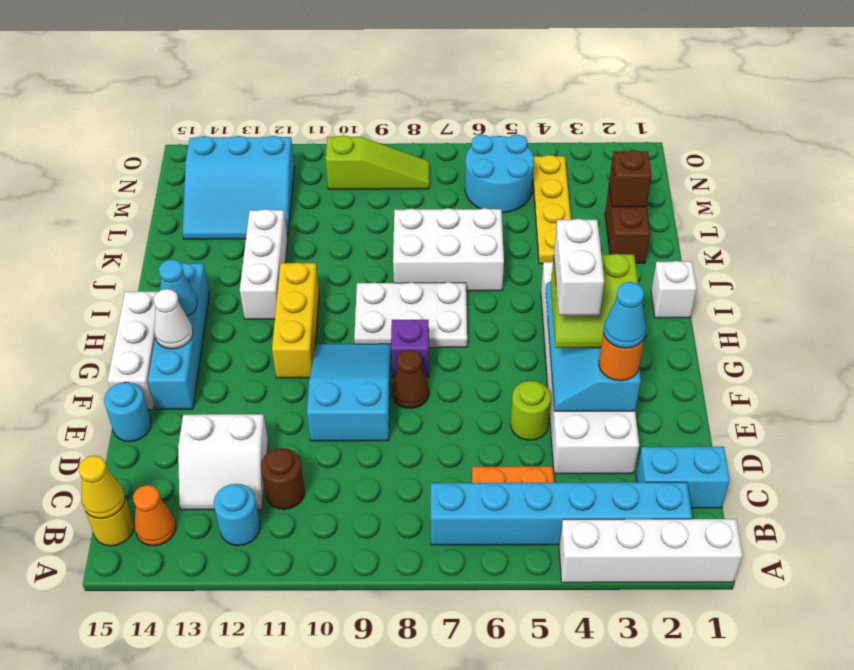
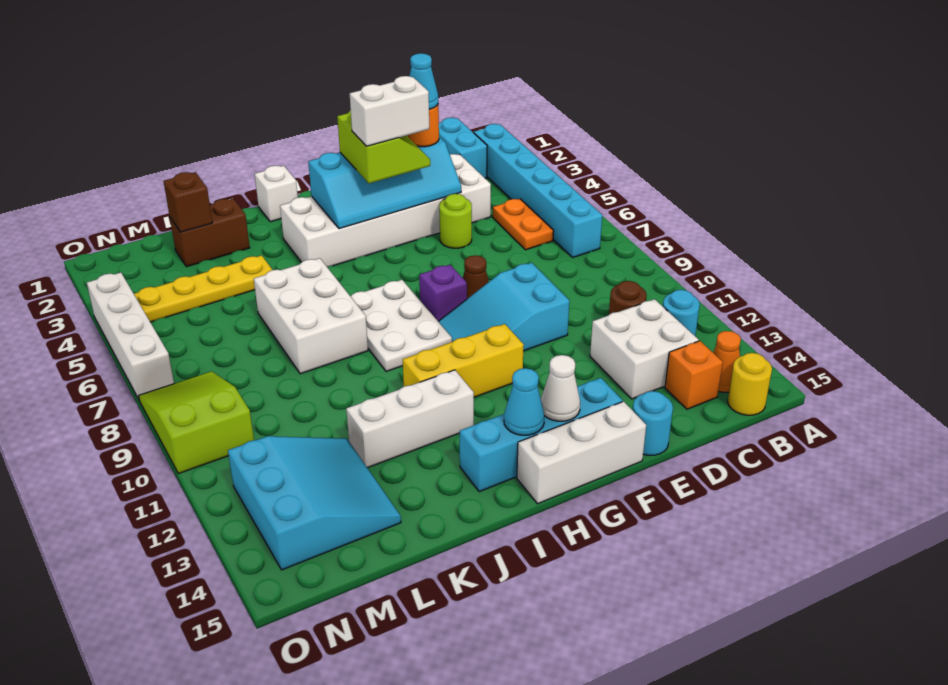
white 1x4 brick [559,519,743,583] -> white 1x4 brick moved to [87,272,174,399]
yellow 1x1 cone [79,455,125,519] -> none
white 2x2 slope [178,414,268,510] -> white 2x2 brick [590,299,699,399]
none -> orange 1x1 brick [665,341,723,409]
cyan 2x2 round brick [465,135,534,213] -> none
lime 1x3 slope [326,135,429,189] -> lime 2x3 slope [139,371,254,474]

